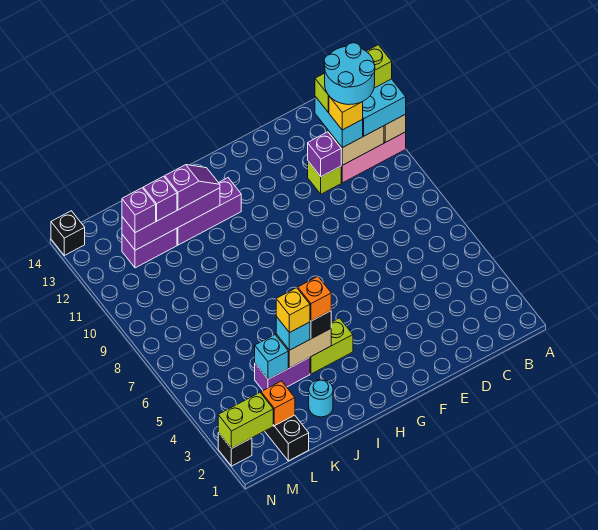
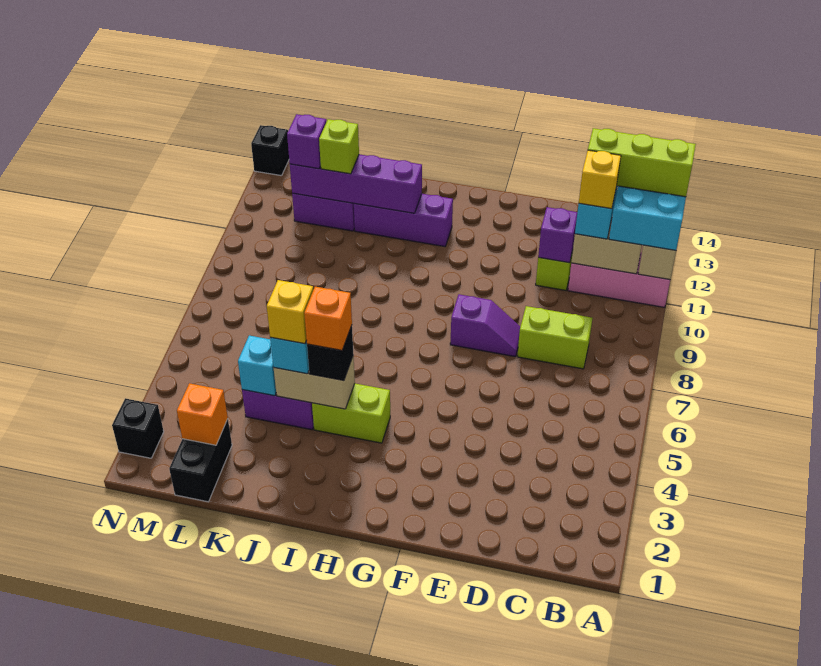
cyan 2x2 round brick [324,43,375,105] -> none
purple 1x2 slope [165,165,220,210] -> purple 1x2 slope moved to [450,294,520,357]
cyan 1x1 round brick [309,380,333,417] -> none
purple 1x1 brick [143,176,177,221] -> lime 1x1 brick [319,119,359,174]
lime 1x2 brick [218,393,273,449] -> lime 1x2 brick moved to [517,306,592,369]

